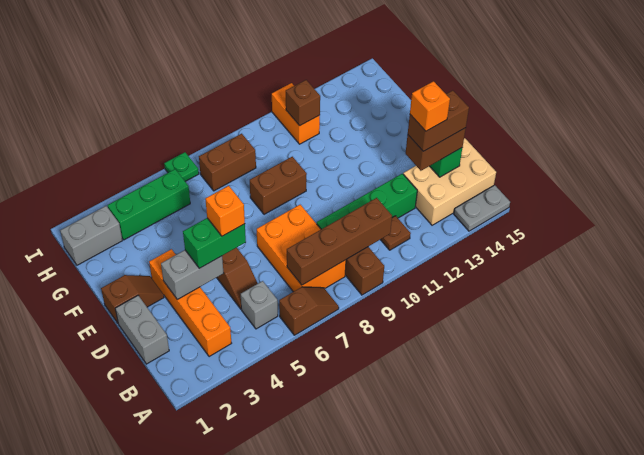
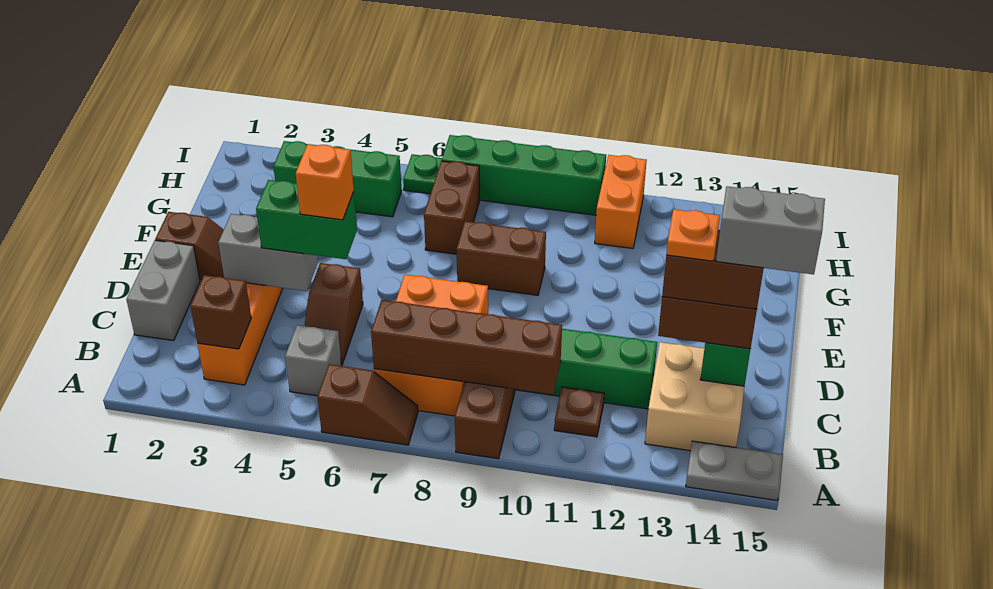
tan 2x3 brick [403,138,496,225] -> tan 2x2 brick [645,342,744,451]
orange 1x1 brick [410,81,450,131] -> orange 1x1 plate [666,209,720,261]
grey 1x2 brick [60,206,122,265] -> grey 1x2 brick moved to [716,186,825,274]
brown 1x2 brick [199,134,256,191] -> brown 1x2 brick turned to [424,161,480,254]
brown 1x1 brick [286,80,320,126] -> brown 1x1 brick moved to [190,275,251,349]
none -> green 1x4 brick [442,135,606,215]

